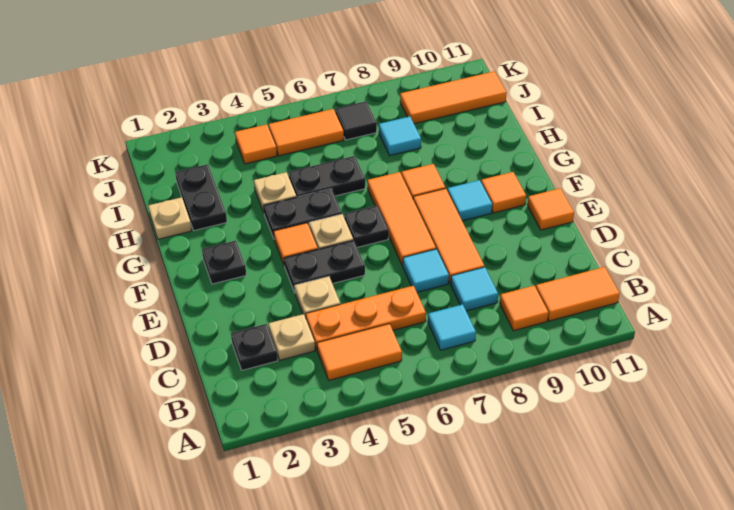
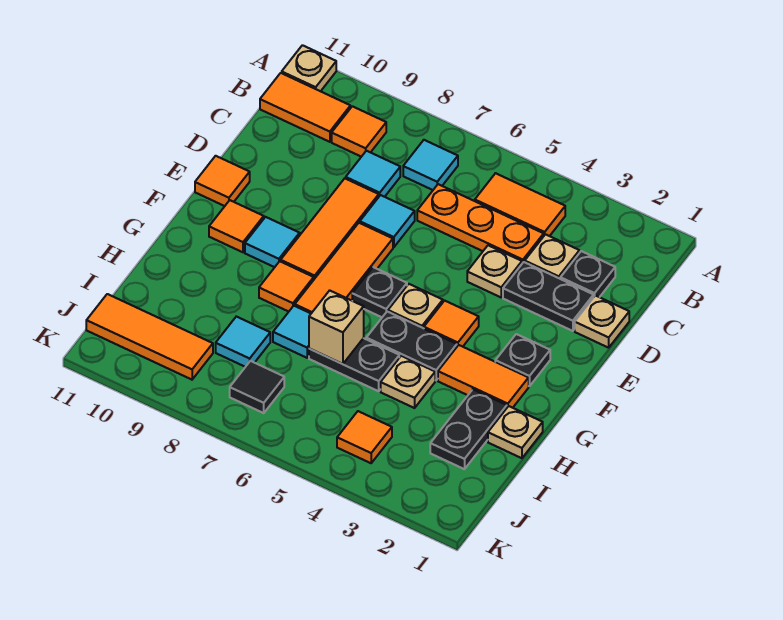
none -> tan 1x1 plate [282,45,336,91]
none -> tan 1x1 plate [575,296,629,348]
black 1x2 plate [284,240,365,292] -> black 1x2 plate moved to [503,262,594,331]
none -> tan 1x1 brick [309,290,364,364]
none -> cyan 1x1 tile [273,306,311,358]
orange 1x2 tile [269,109,344,156] -> orange 1x2 tile moved to [438,345,529,408]

